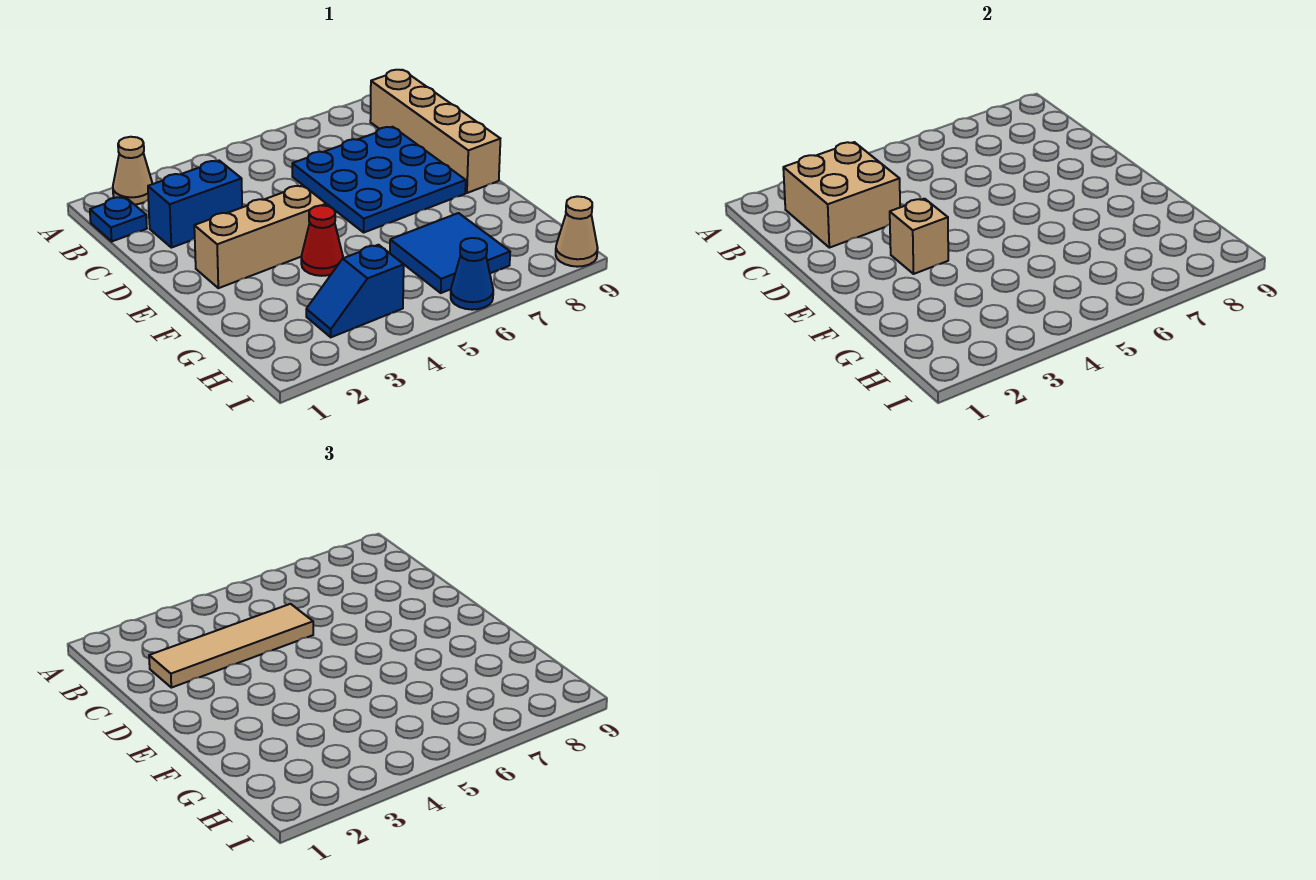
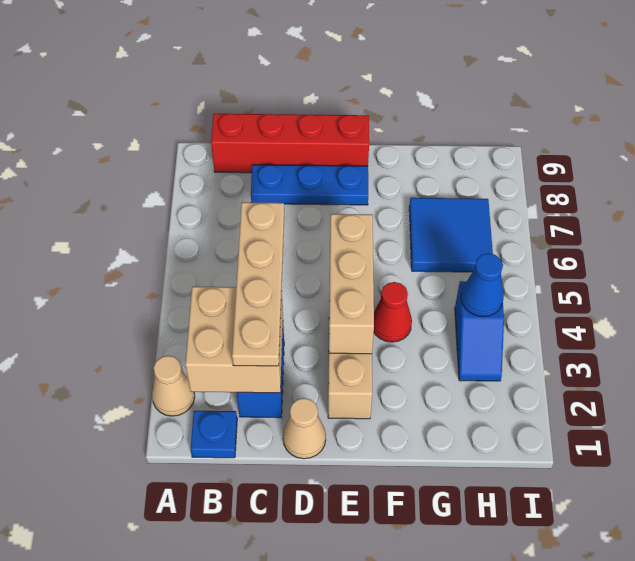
tan 1x4 brick [370,70,500,193] -> red 1x4 brick [211,114,369,173]
tan 1x4 tile [149,604,313,688] -> tan 1x4 plate [232,202,284,366]
blue 3x3 plate [292,127,466,232] -> blue 1x3 plate [251,165,368,205]
tan 1x1 brick [890,199,948,274] -> tan 1x3 brick [329,214,374,354]
blue 1x1 cone [451,238,493,310] -> blue 1x1 cone moved to [461,253,504,317]
tan 1x1 cone [556,196,598,267] -> tan 1x1 cone moved to [283,398,326,459]

